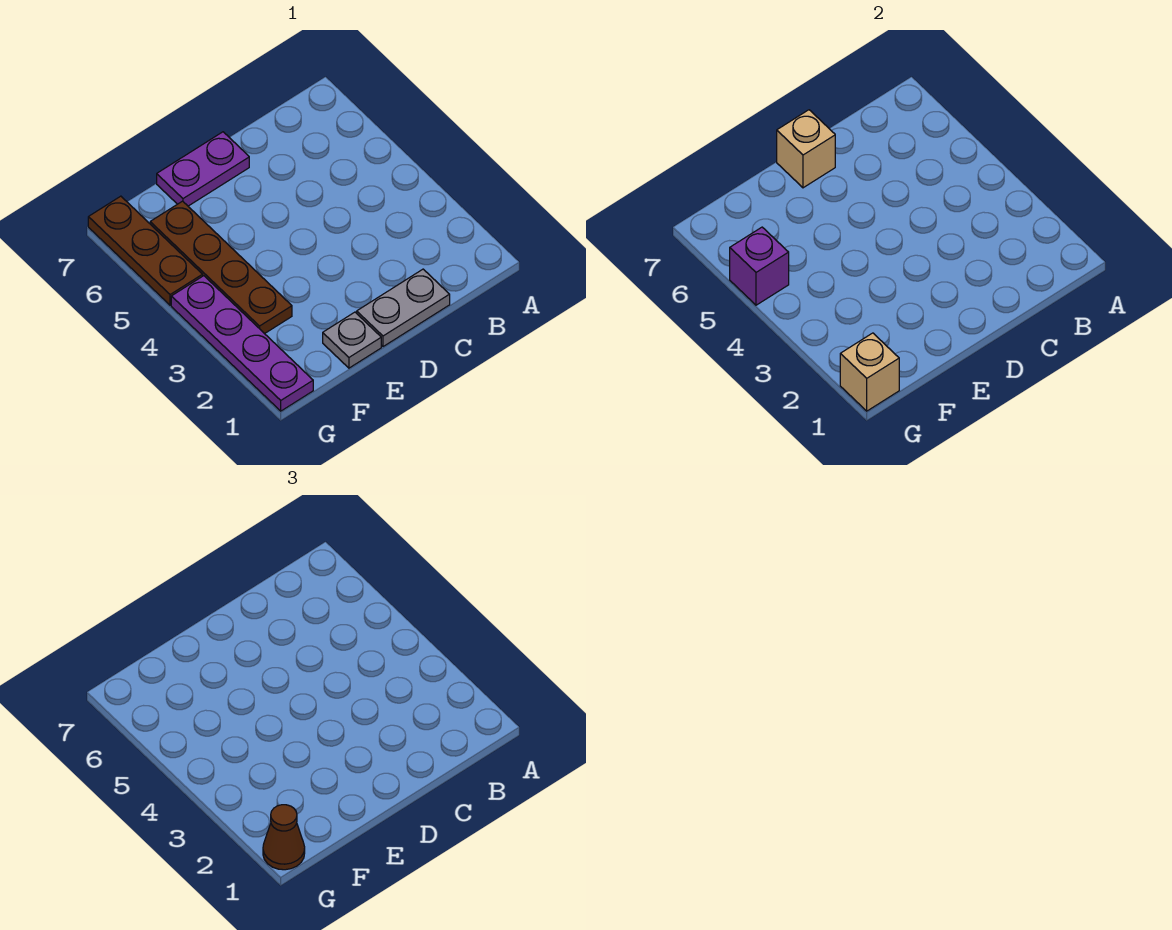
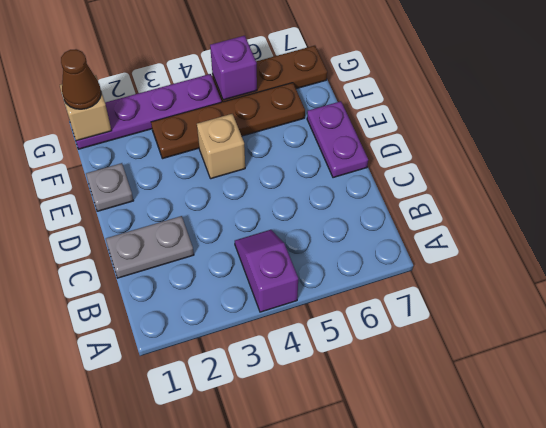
none -> purple 1x2 slope [235,230,298,312]
grey 1x2 plate [357,269,450,347] -> grey 1x2 plate turned to [106,216,194,278]
tan 1x1 brick [777,110,835,188] -> tan 1x1 brick moved to [197,114,245,179]

